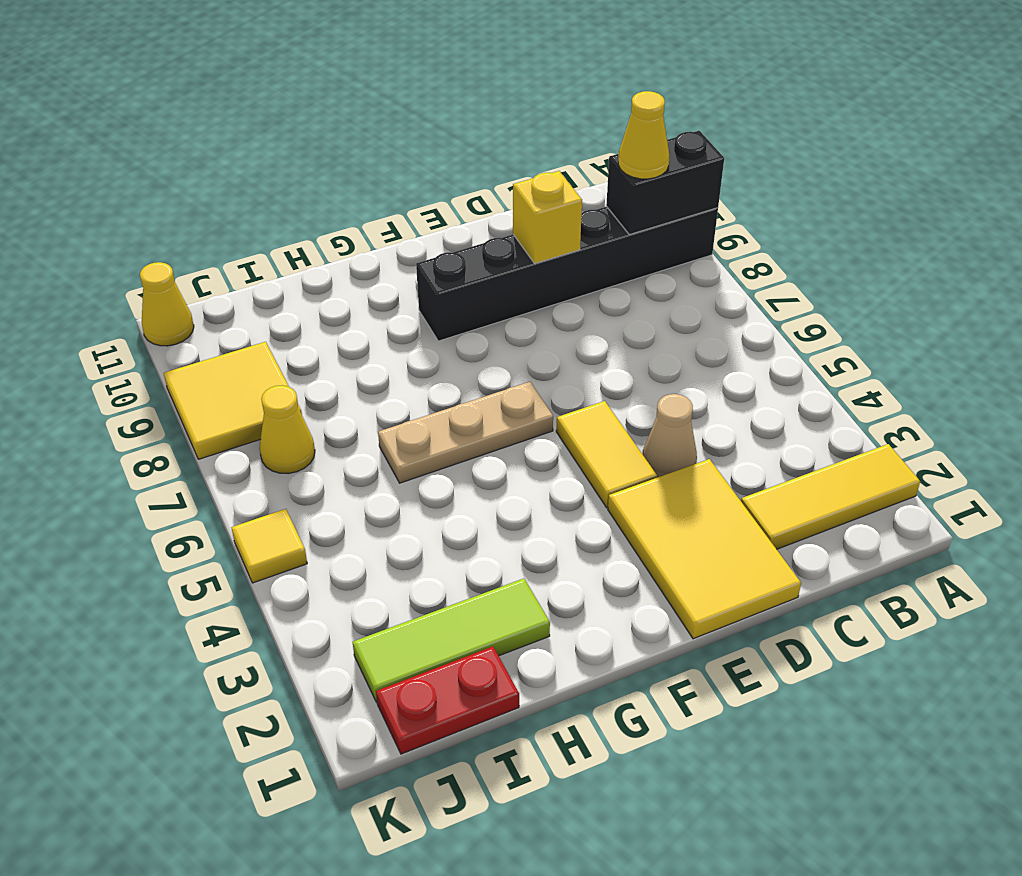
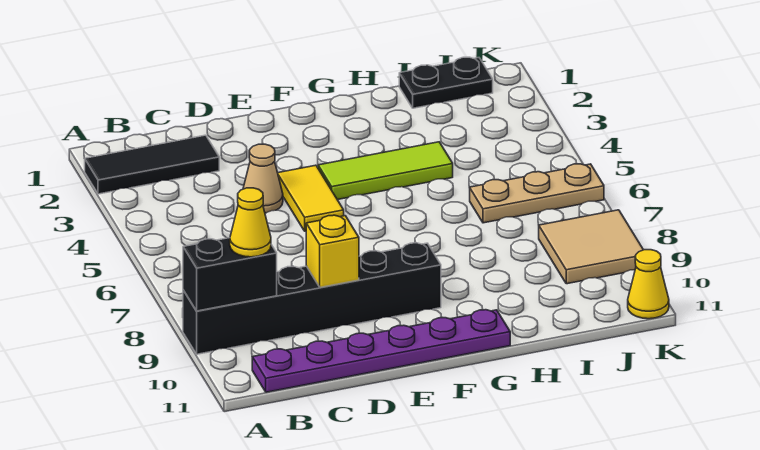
yellow 1x3 tile [741,444,920,549] -> black 1x3 tile [85,135,219,194]
none -> purple 1x6 plate [252,310,510,392]
yellow 2x3 tile [608,459,801,639] -> none
tan 1x3 plate [378,382,553,483] -> tan 1x3 plate moved to [470,164,604,223]
lime 1x3 tile [353,579,550,702] -> lime 1x3 tile moved to [318,142,453,200]
red 1x2 plate [376,647,519,754] -> black 1x2 plate [399,57,493,108]
yellow 1x1 cone [259,386,315,474] -> none
yellow 2x2 tile [164,342,302,459] -> tan 2x2 tile [539,210,643,284]
yellow 1x1 tile [231,509,307,583] -> none

